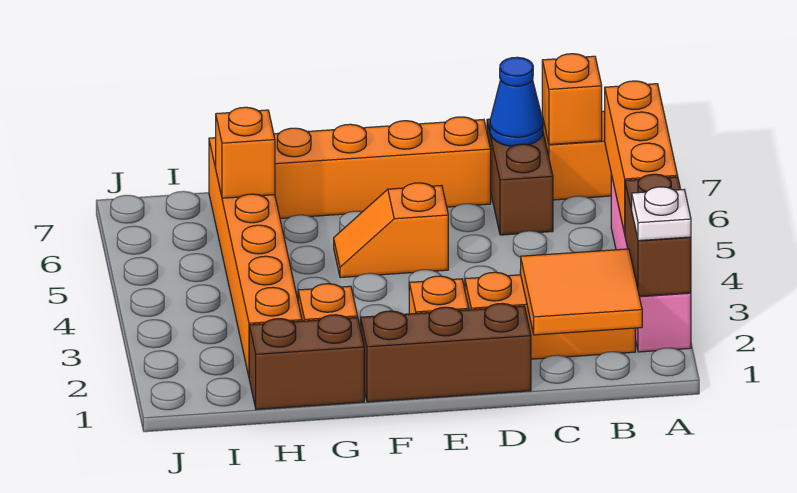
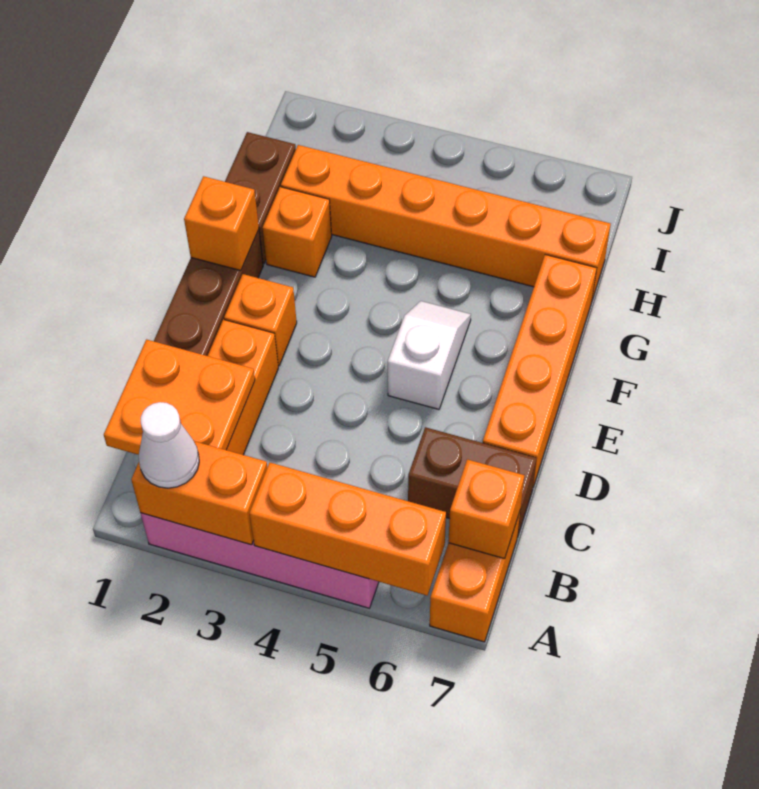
brown 1x2 brick [625,174,691,296] -> orange 1x2 brick [131,441,267,545]
white 1x1 plate [632,187,691,241] -> white 1x1 cone [139,402,199,488]
orange 2x2 tile [521,249,642,335] -> orange 2x2 plate [104,340,255,455]
blue 1x1 cone [490,57,543,146] -> none
orange 1x2 slope [334,183,448,278] -> white 1x2 slope [388,301,471,409]
orange 1x1 brick [216,107,275,198] -> orange 1x1 brick moved to [184,176,259,271]

